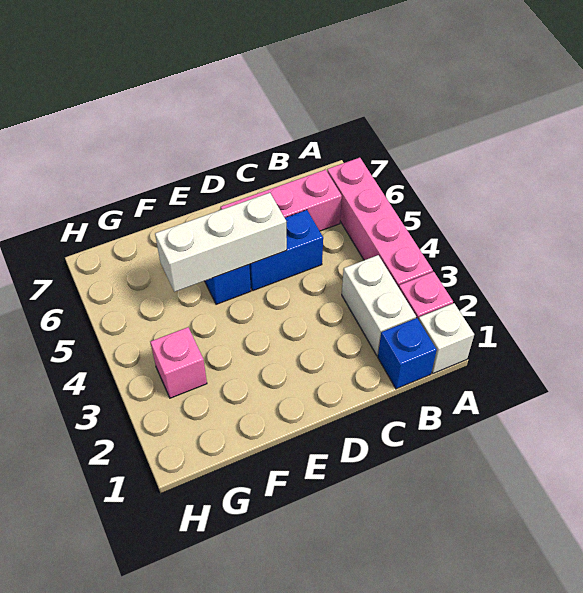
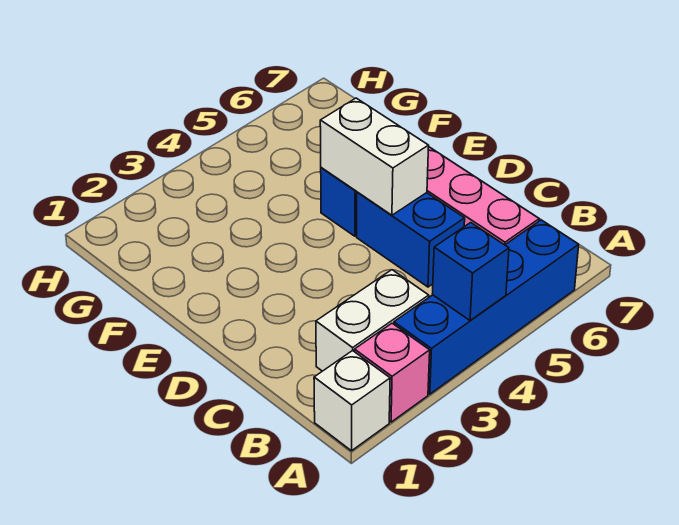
pink 1x4 brick [327,158,433,287] -> blue 1x4 brick [394,220,579,394]
blue 1x1 brick [378,318,437,389] -> blue 1x1 brick moved to [432,223,509,321]
white 1x3 brick [155,193,287,292] -> white 1x2 brick [320,98,429,215]
pink 1x1 brick [150,327,207,398] -> none

